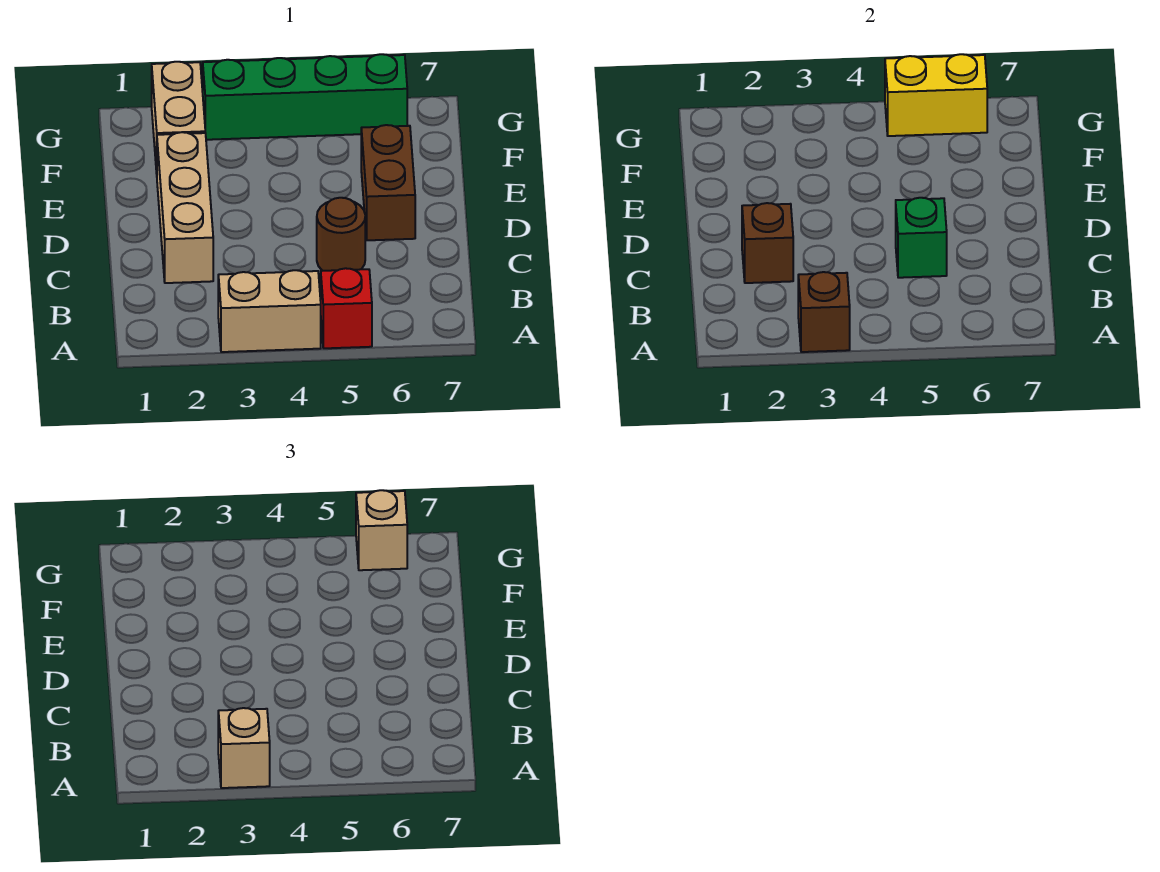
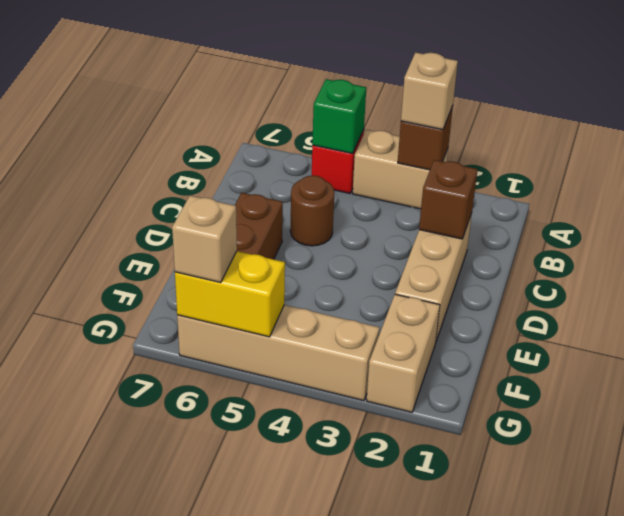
green 1x1 brick [896,198,947,278] -> green 1x1 brick moved to [312,79,366,154]
green 1x4 brick [203,54,407,140] -> tan 1x4 brick [177,305,380,401]

